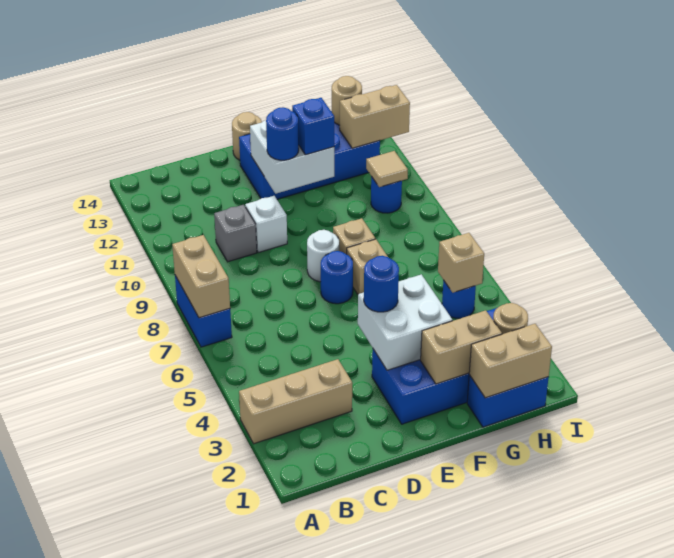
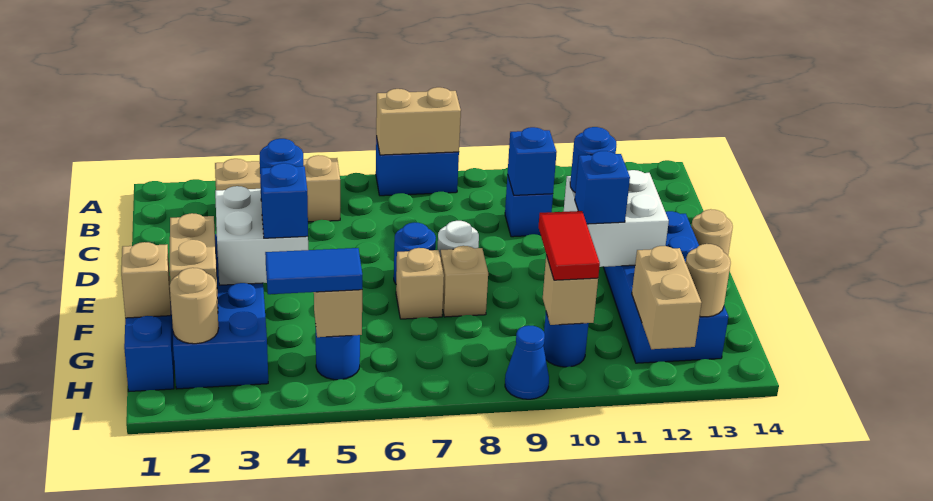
tan 1x3 brick [239,359,352,444] -> tan 1x3 brick turned to [215,155,340,222]
grey 1x1 brick [214,205,257,262] -> blue 1x1 brick [505,174,553,237]
none -> blue 1x1 brick [508,127,557,195]
white 1x1 brick [245,196,287,252] -> none
none -> blue 1x1 brick [261,163,308,238]
tan 1x2 brick [469,324,552,398] -> tan 1x1 brick [121,242,171,318]
none -> red 1x2 tile [539,211,600,280]
none -> blue 1x2 tile [265,248,362,294]
tan 1x1 tile [366,151,408,187] -> tan 1x1 brick [543,255,598,325]
none -> blue 1x1 cone [505,325,549,399]

